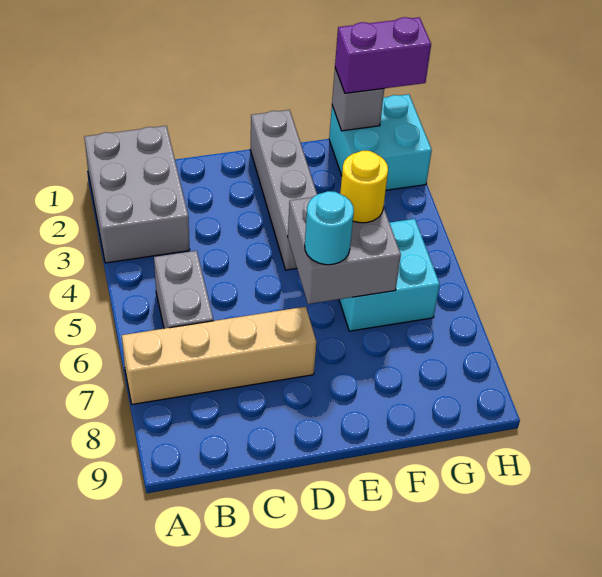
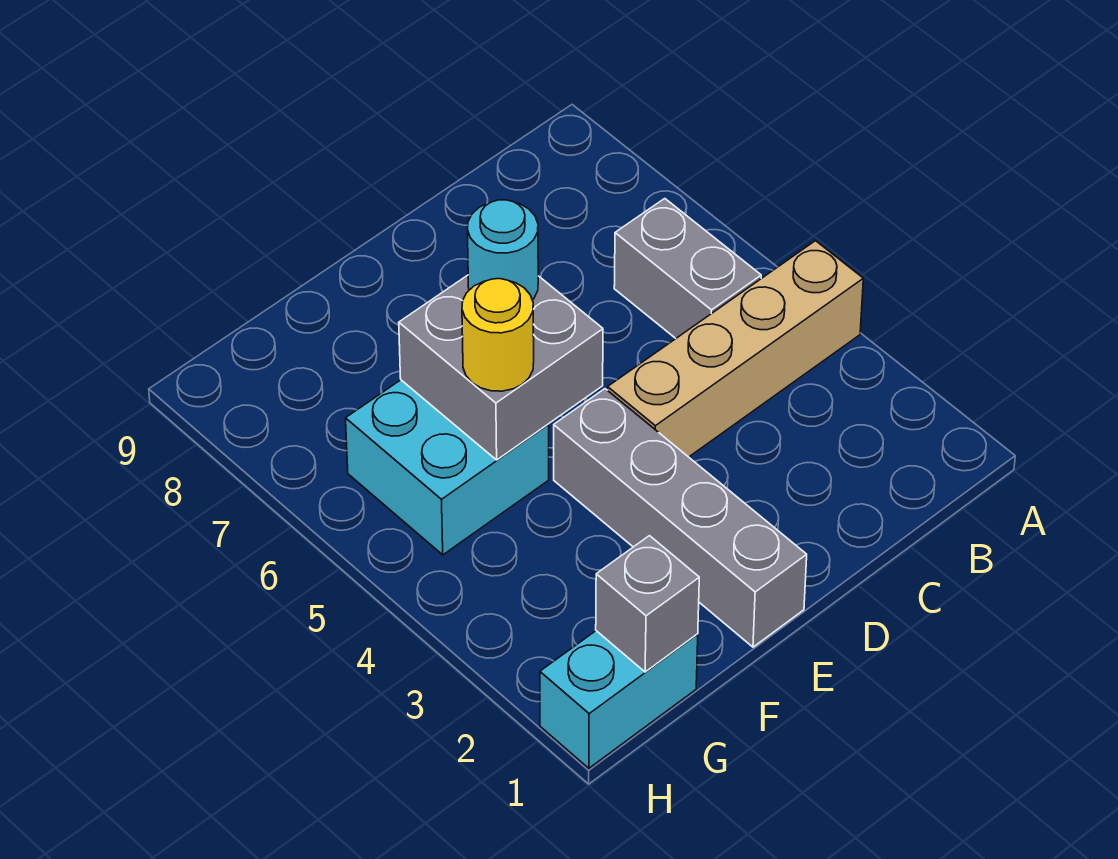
grey 2x3 brick [84,126,190,263] -> none
tan 1x4 brick [122,307,316,404] -> tan 1x4 brick moved to [608,241,863,457]
cyan 2x2 brick [329,94,432,190] -> cyan 1x2 brick [540,631,698,768]
purple 1x2 brick [335,17,431,93] -> none

